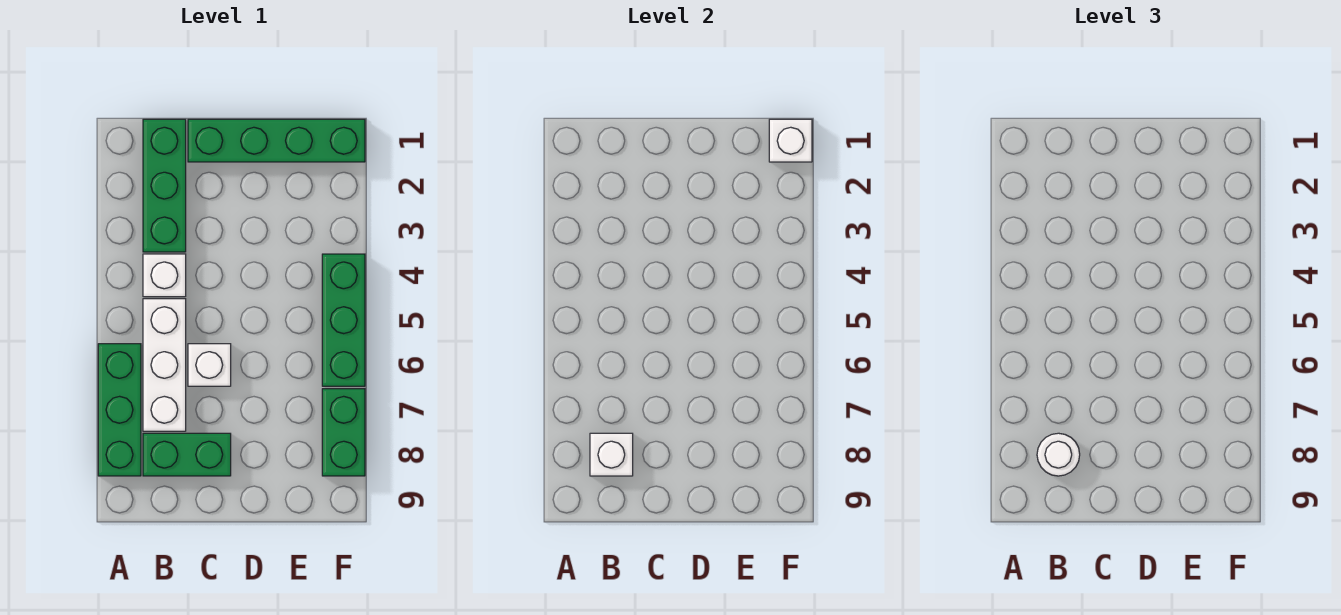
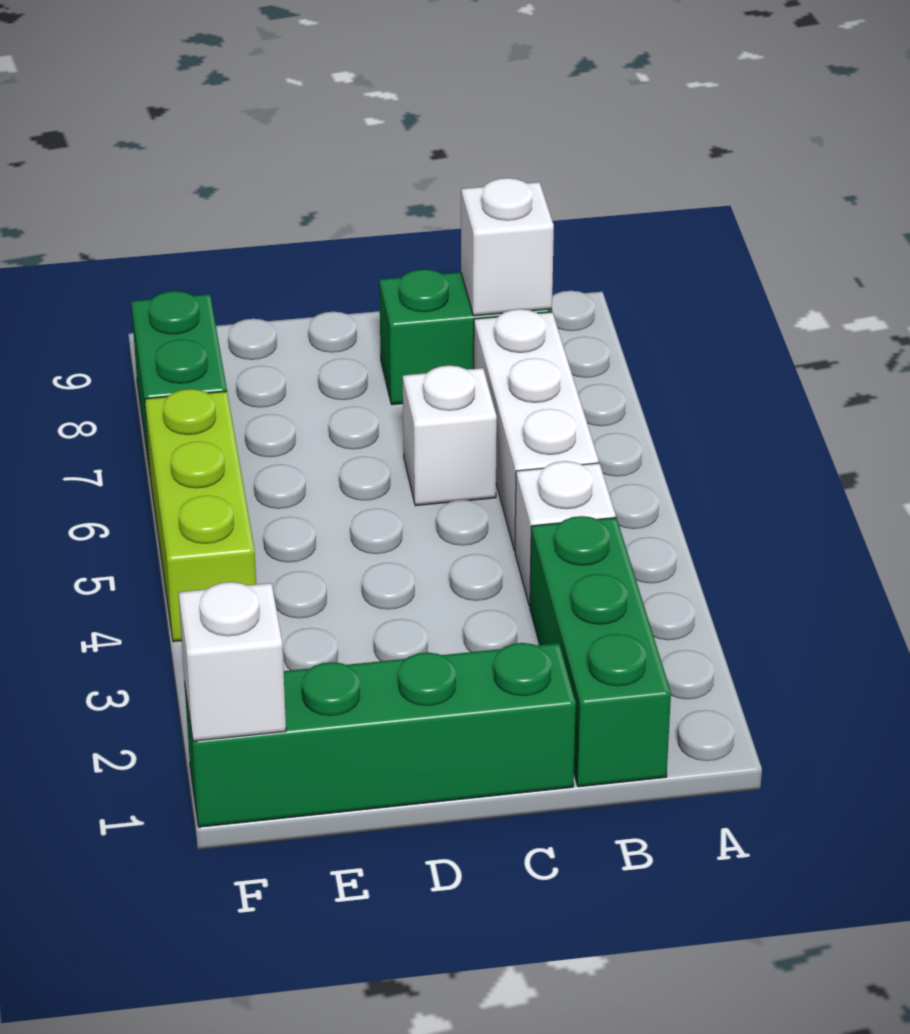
green 1x3 brick [98,344,141,476] -> none
white 1x1 round brick [1037,433,1080,476] -> none
green 1x3 brick [322,254,365,386] -> lime 1x3 brick [145,389,256,642]

